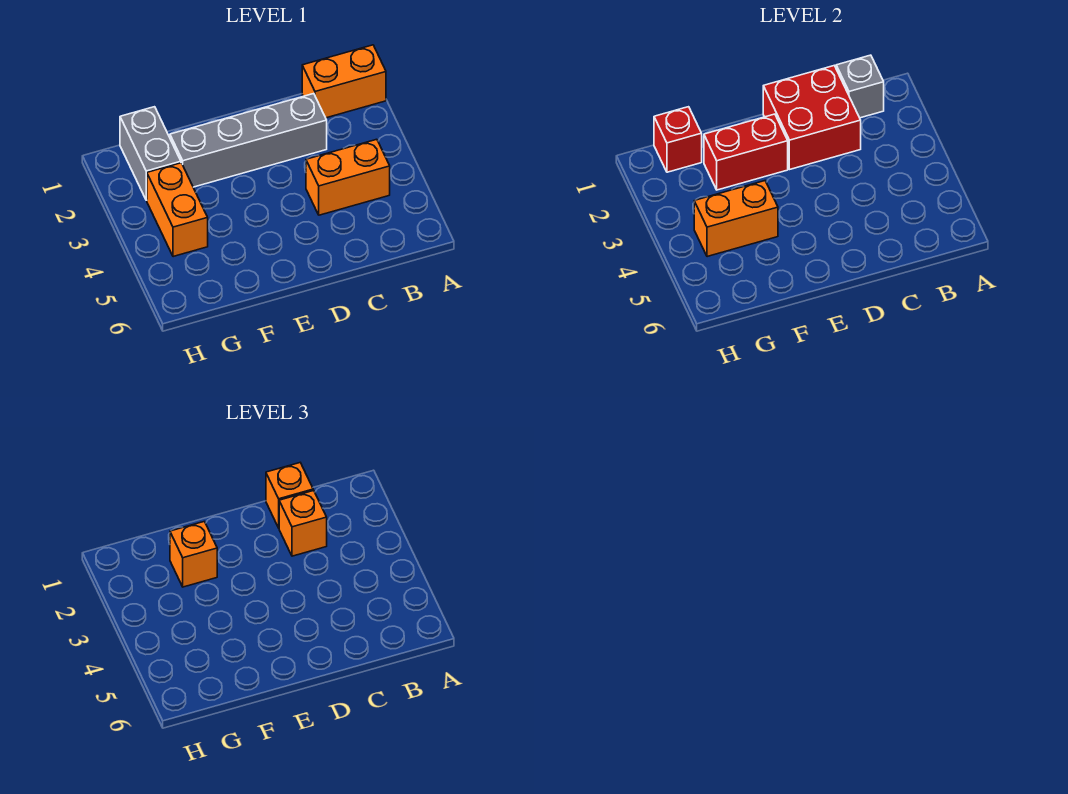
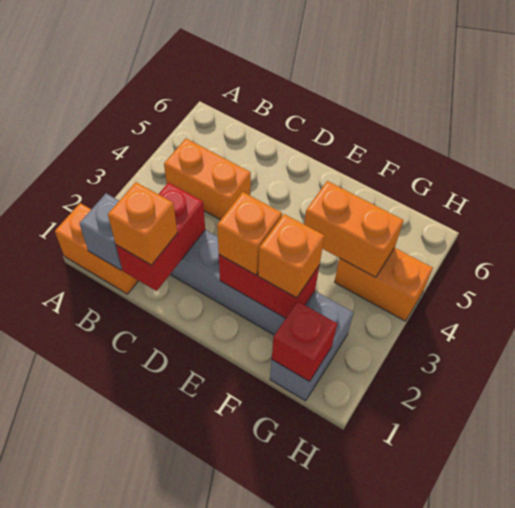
red 2x2 brick [763,66,861,169] -> red 1x2 brick [116,183,205,291]
orange 1x1 brick [279,490,327,556] -> orange 1x1 brick moved to [217,192,282,275]
orange 1x2 brick [147,163,208,257] -> orange 1x2 brick turned to [334,248,433,321]

